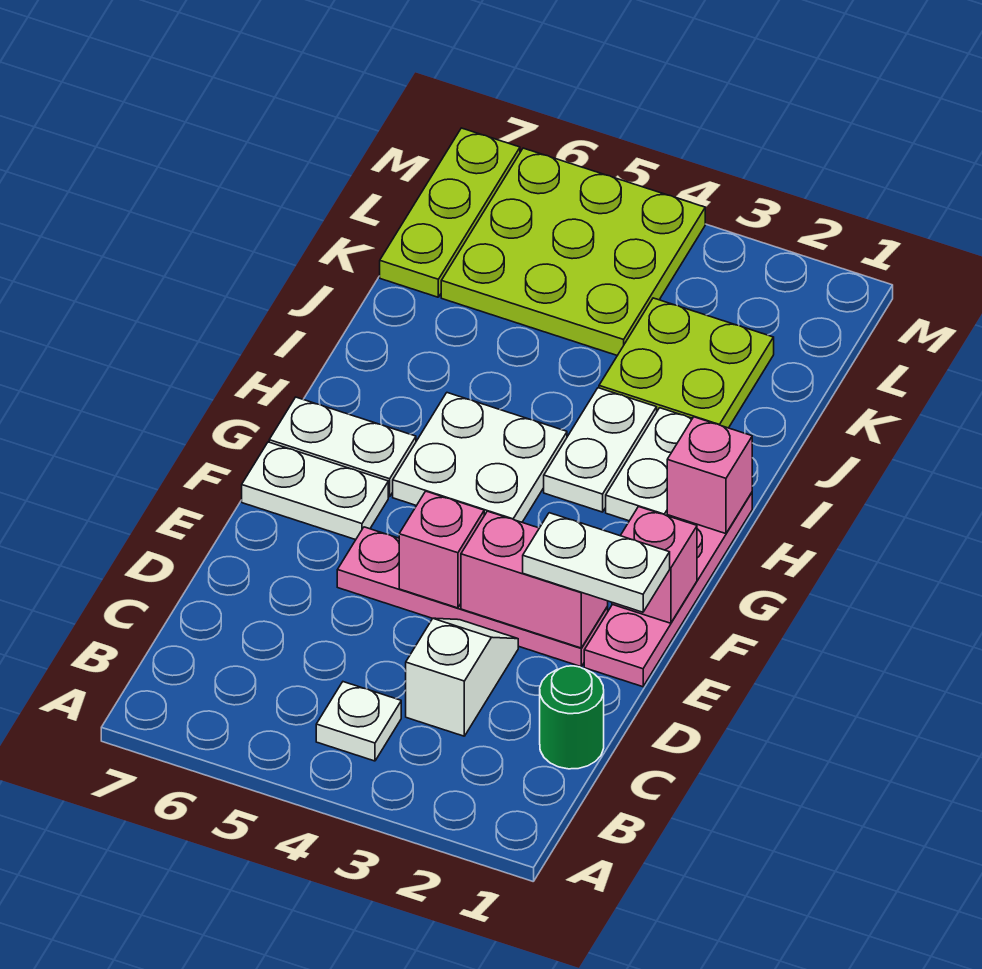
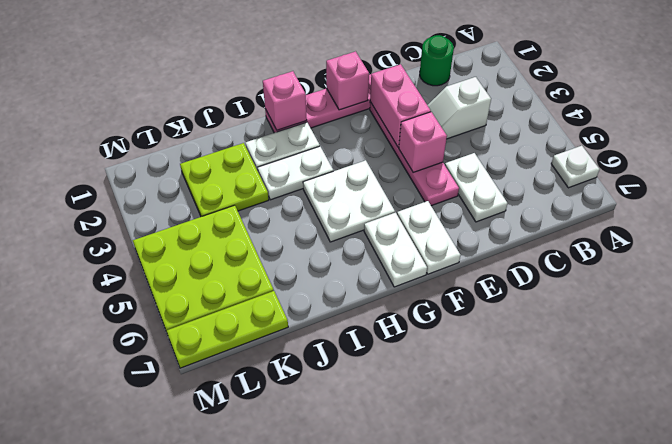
white 1x1 plate [316,682,401,761] -> white 1x1 plate moved to [551,146,599,188]
white 1x2 plate [523,513,670,612] -> white 1x2 plate moved to [445,153,508,222]

